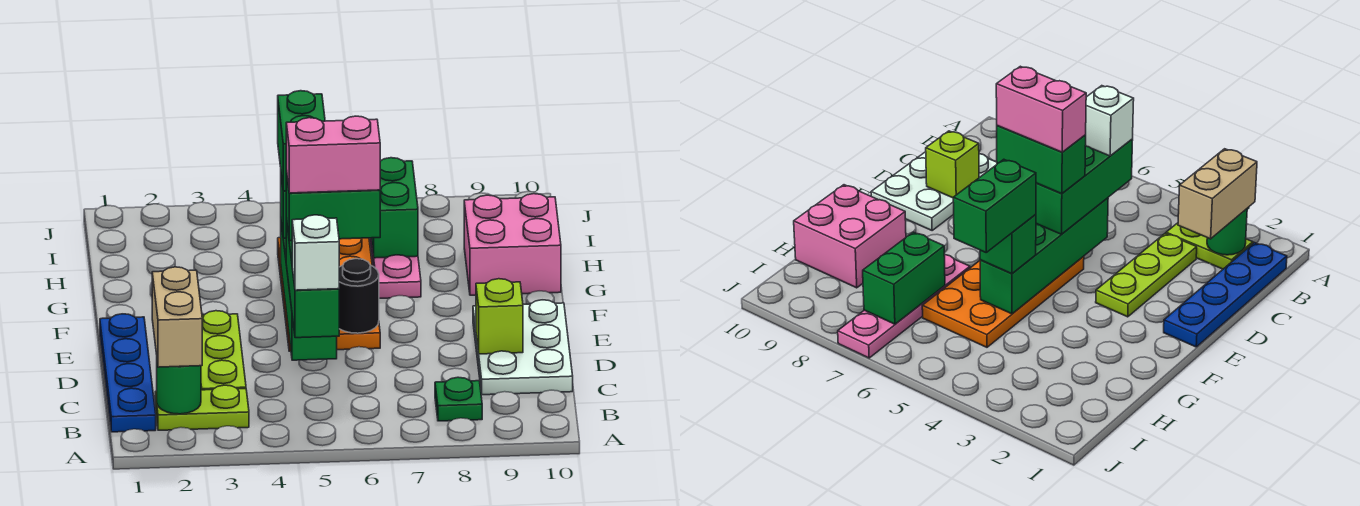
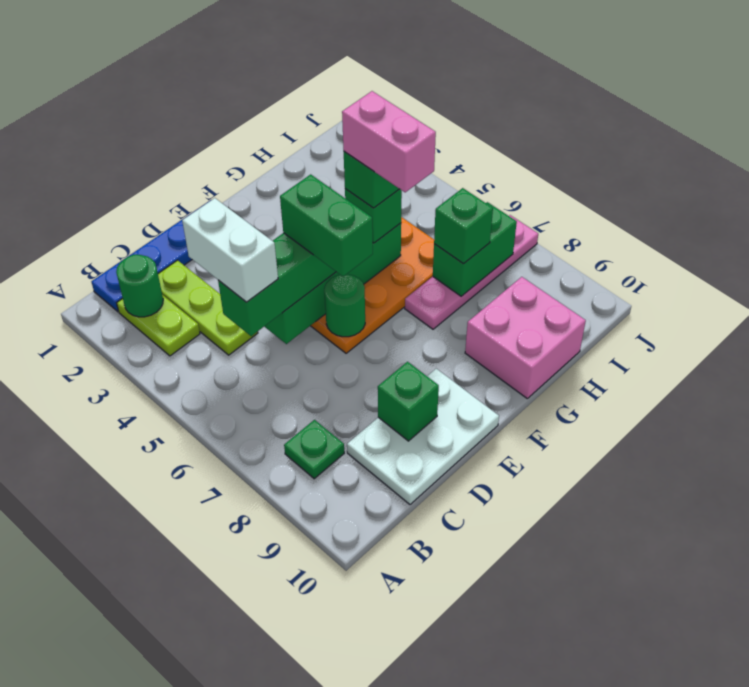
tan 1x2 brick [152,267,202,367] -> none
lime 1x3 plate [201,311,246,390] -> lime 1x3 plate turned to [158,260,258,355]
white 1x1 brick [292,215,339,290] -> white 1x2 brick [182,198,278,302]
lime 1x1 brick [476,279,523,354] -> green 1x1 brick [378,362,439,441]
pink 1x2 brick [286,116,380,193] -> pink 1x2 brick moved to [342,91,436,192]
black 1x1 round brick [339,259,379,333] -> green 1x1 round brick [324,274,365,337]
none -> green 1x1 brick [434,188,493,264]

